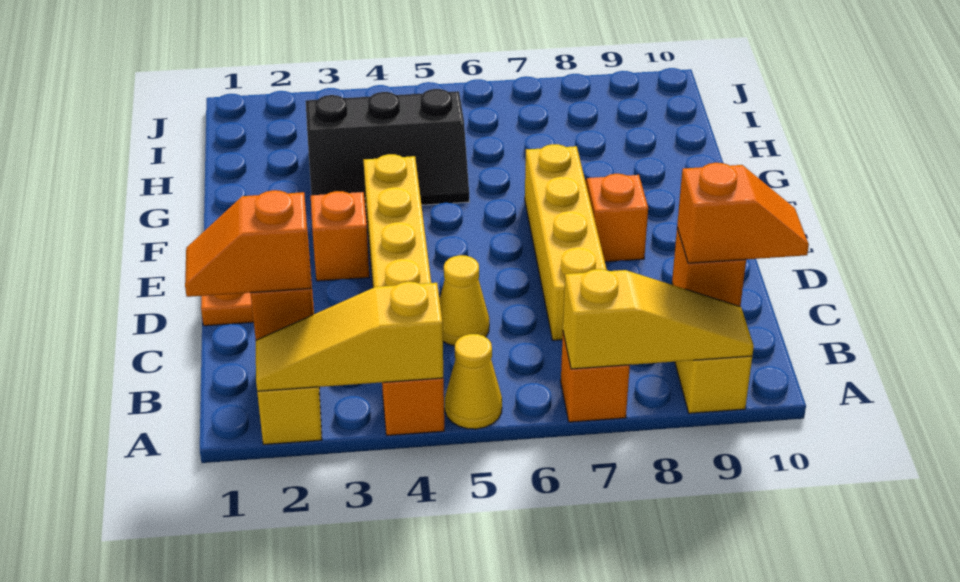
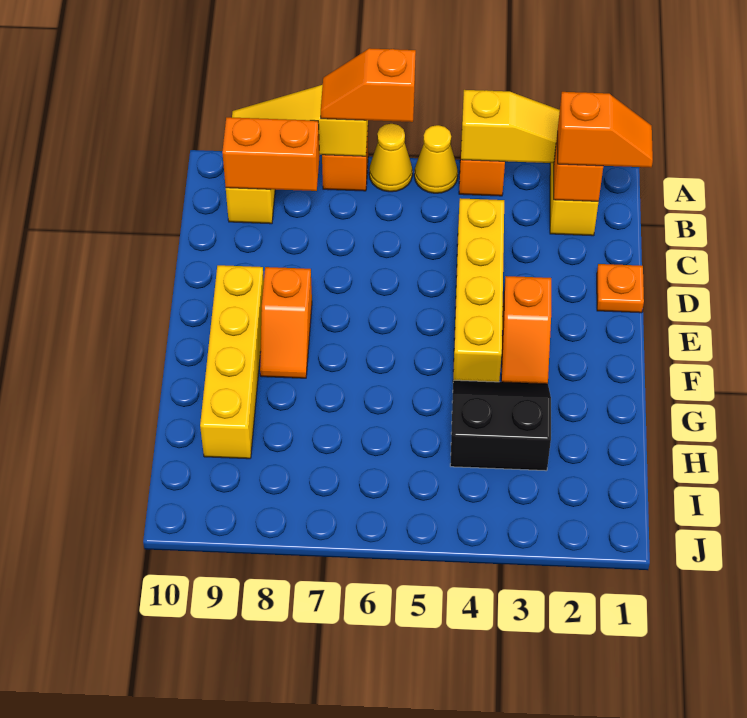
orange 1x1 brick [672,228,746,306] -> orange 1x2 brick [222,117,320,191]
orange 1x2 slope [677,163,809,263] -> orange 1x2 slope moved to [321,48,416,122]
yellow 1x1 cone [439,255,489,346] -> yellow 1x1 cone moved to [369,124,412,192]
yellow 1x4 brick [525,144,607,340] -> yellow 1x4 brick moved to [200,265,264,459]
black 2x3 slope [306,89,469,209] -> black 2x2 slope [450,380,551,471]

